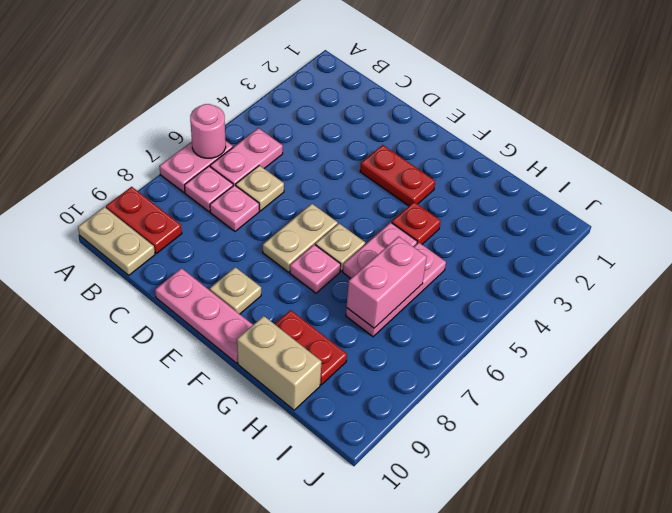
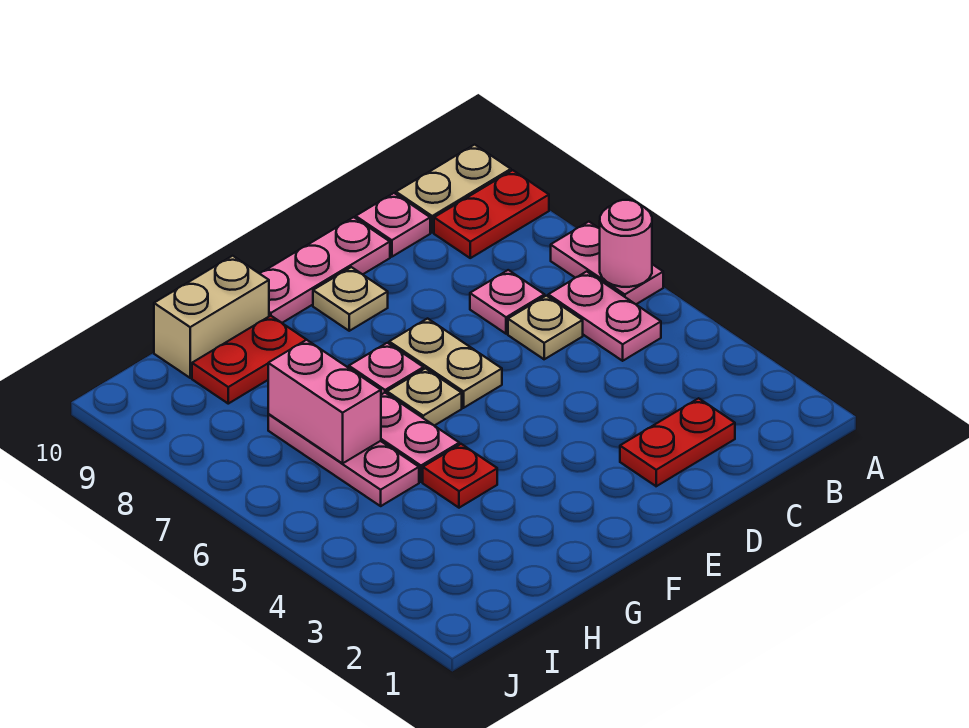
pink 1x1 plate [184,166,233,212] -> pink 1x1 plate moved to [356,193,430,257]
red 1x2 plate [360,145,435,206] -> red 1x2 plate moved to [620,398,735,486]

